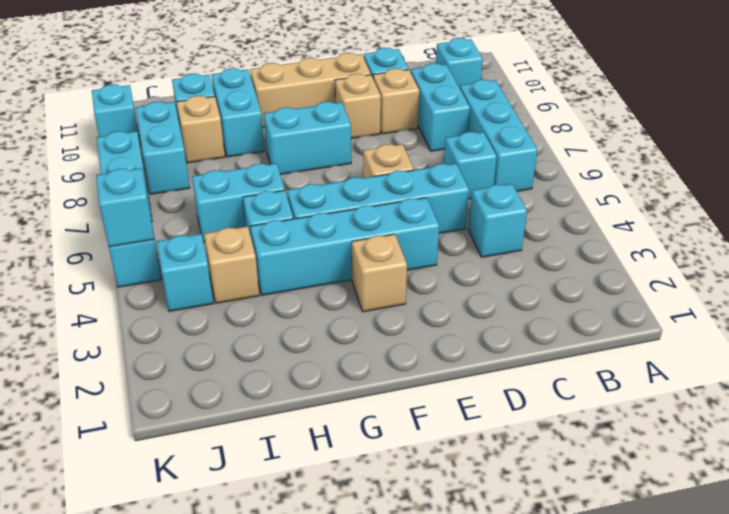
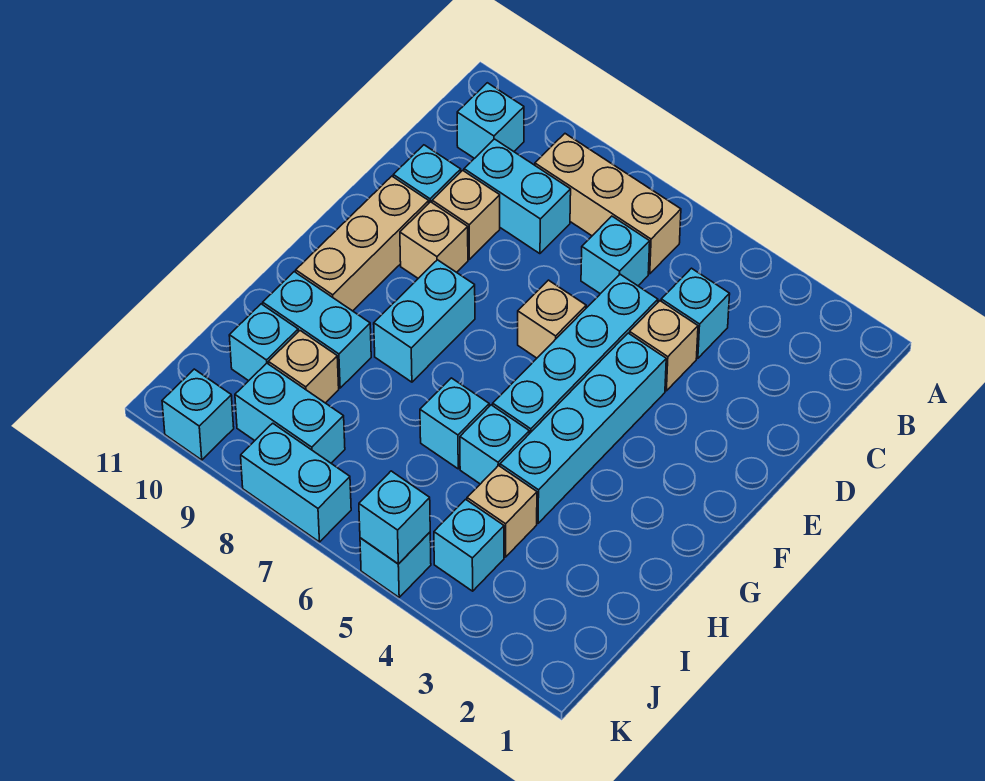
cyan 1x3 brick [460,80,537,191] -> tan 1x3 brick [535,134,681,274]
tan 1x1 brick [352,234,407,312] -> tan 1x1 brick moved to [630,301,698,391]
cyan 1x2 brick [192,163,285,242] -> cyan 1x1 brick [420,378,489,469]

